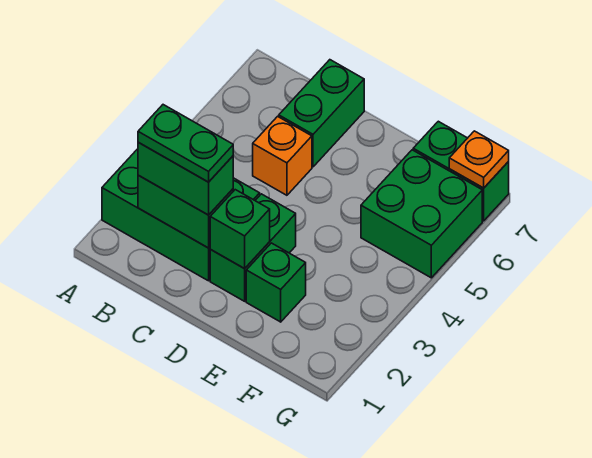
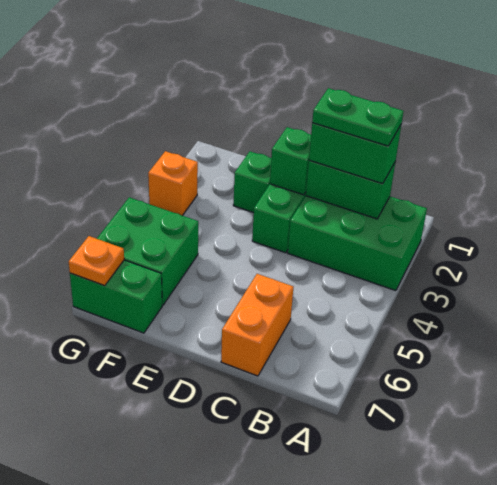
orange 1x1 brick [253,116,312,195] -> orange 1x1 brick moved to [148,151,198,216]
green 1x2 brick [279,60,364,167] -> orange 1x2 brick [221,274,293,376]

